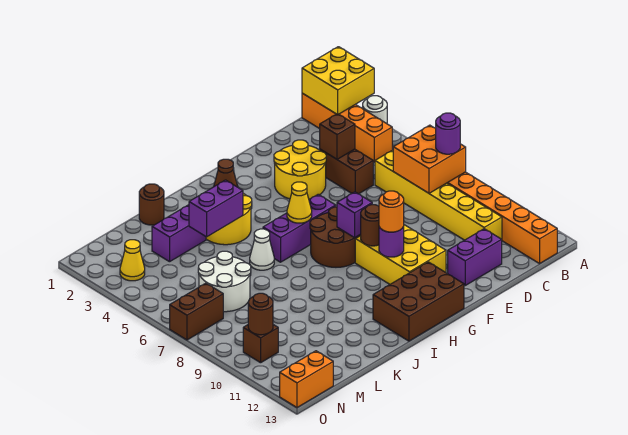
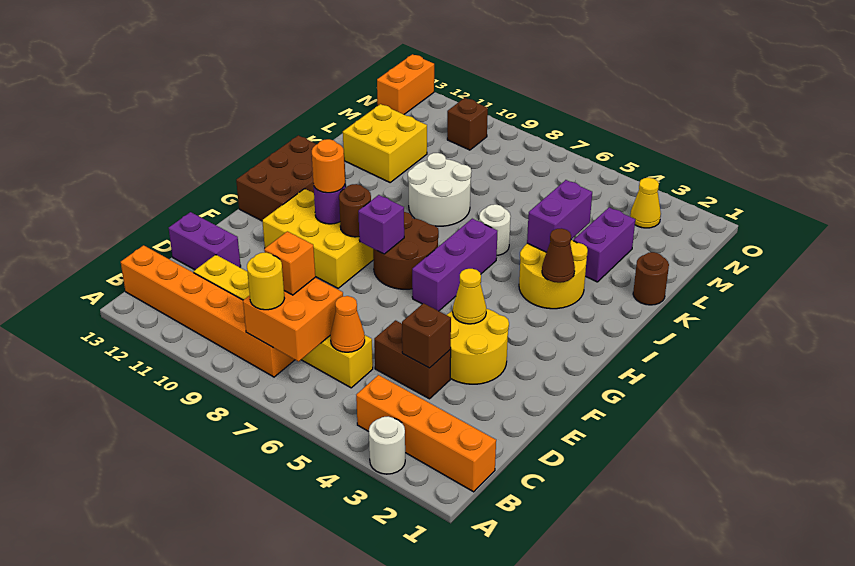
yellow 2x2 brick [302,47,374,114] -> yellow 2x2 brick moved to [343,104,427,182]
purple 1x1 round brick [436,113,460,154] -> yellow 1x1 round brick [247,253,285,310]
none -> orange 1x1 cone [330,296,365,352]
none -> orange 1x1 brick [264,231,315,295]
purple 1x2 brick [448,229,502,285] -> purple 1x2 brick turned to [169,212,241,270]
yellow 1x1 cone [287,182,312,223] -> yellow 1x1 cone moved to [453,269,486,324]
white 1x1 cone [250,229,274,270] -> white 1x1 round brick [479,204,511,255]
white 2x2 round brick [198,251,251,312] -> white 2x2 round brick moved to [408,153,472,226]
brown 1x2 brick [170,283,223,340] -> none
brown 1x1 round brick [248,293,273,335] -> none

